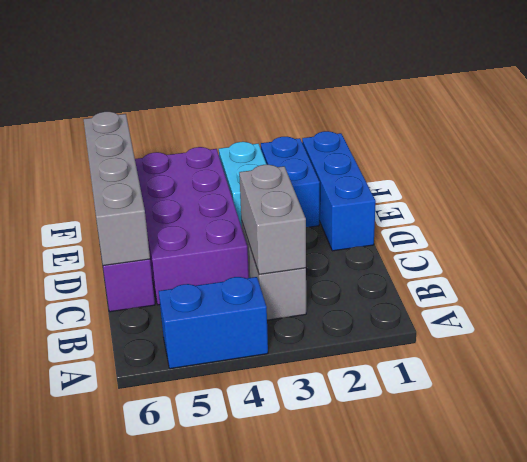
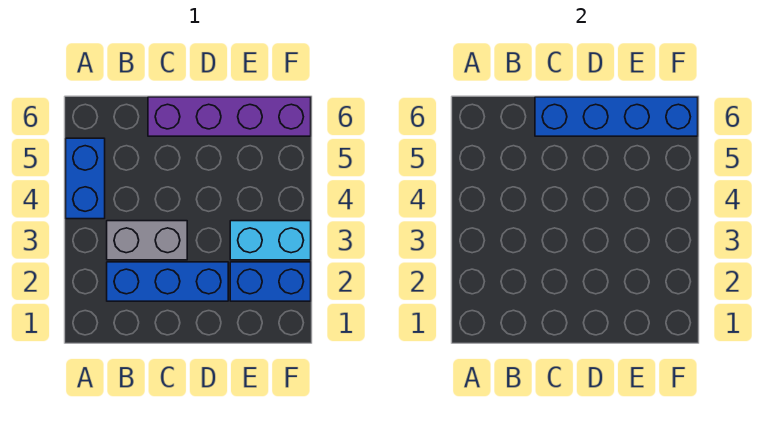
grey 1x2 brick [239,165,306,274] -> none
purple 2x4 brick [135,147,249,305] -> none
grey 1x4 brick [84,112,150,266] -> blue 1x4 brick [535,97,698,136]
blue 1x3 brick [302,131,376,251] -> blue 1x3 brick moved to [107,262,228,301]

